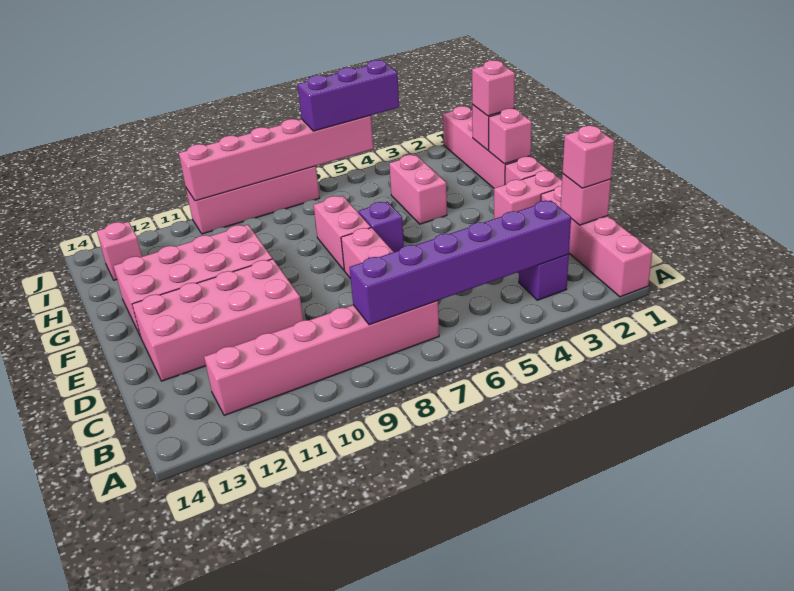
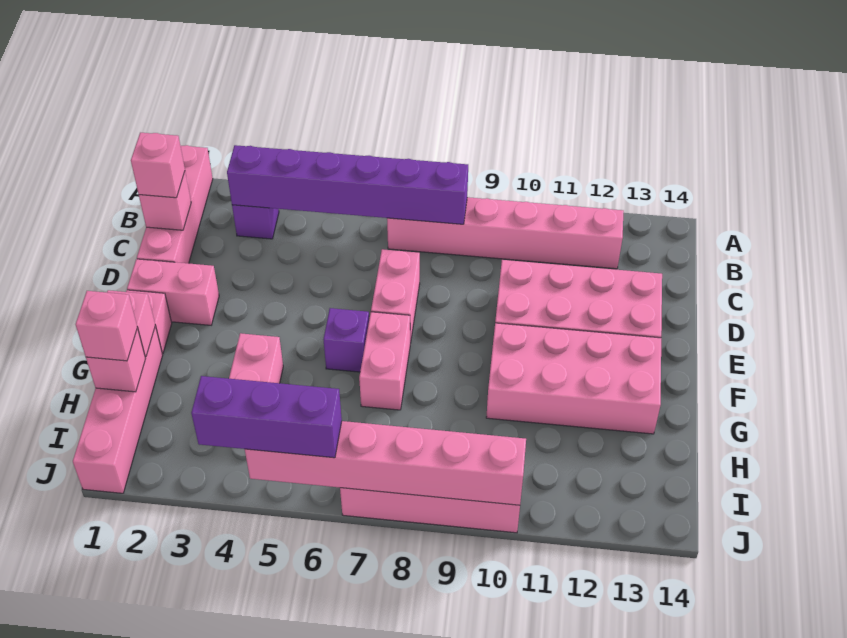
pink 1x1 brick [97,222,142,280] -> none

